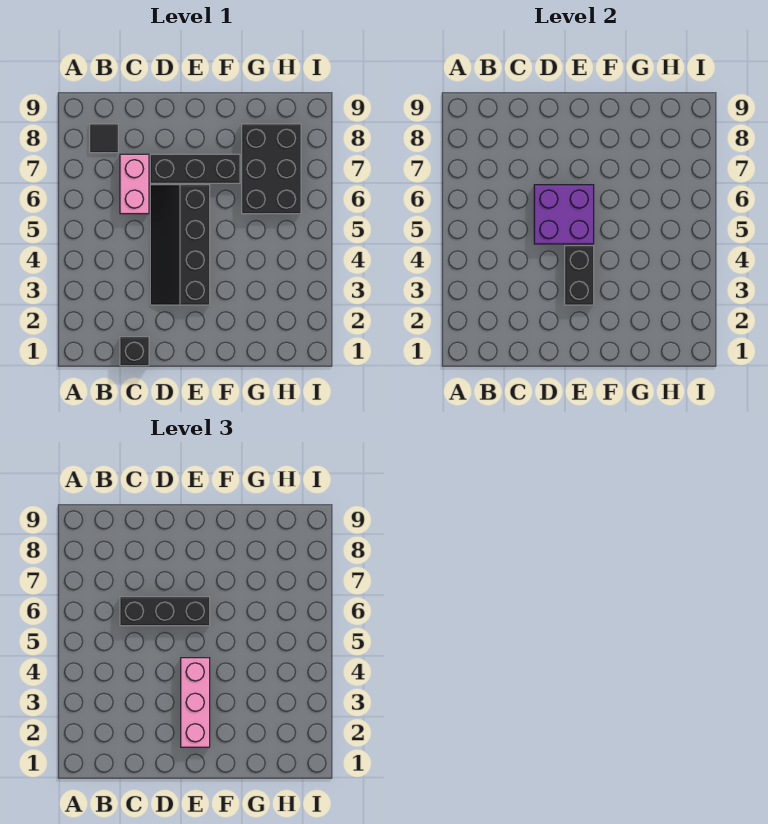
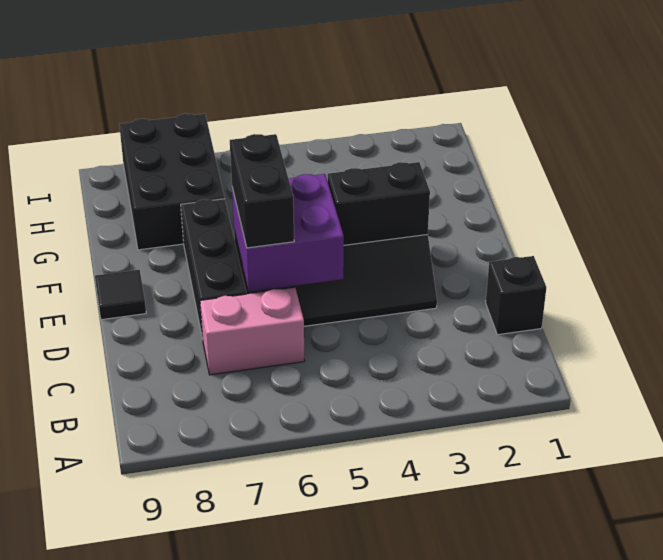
black 1x1 tile [90,124,118,153] -> black 1x1 tile moved to [95,270,146,320]
black 1x3 brick [120,597,210,626] -> black 1x2 brick [230,134,294,248]
pink 1x3 brick [181,658,210,747] -> none
black 2x3 brick [242,124,301,214] -> black 2x3 brick turned to [119,113,225,250]

